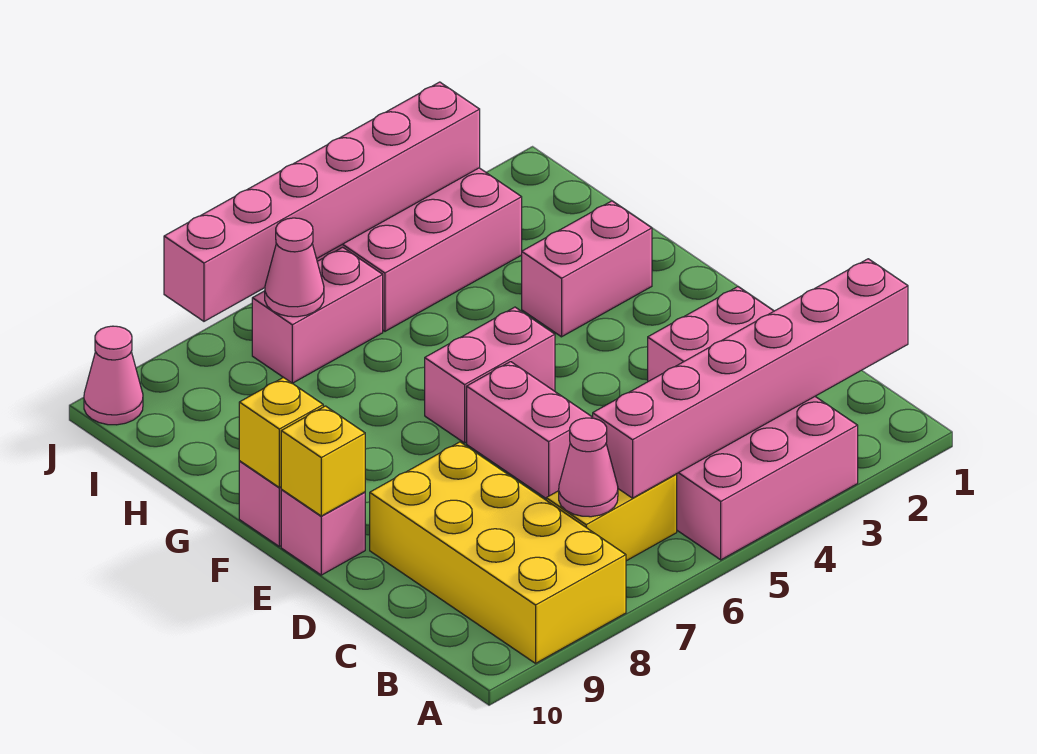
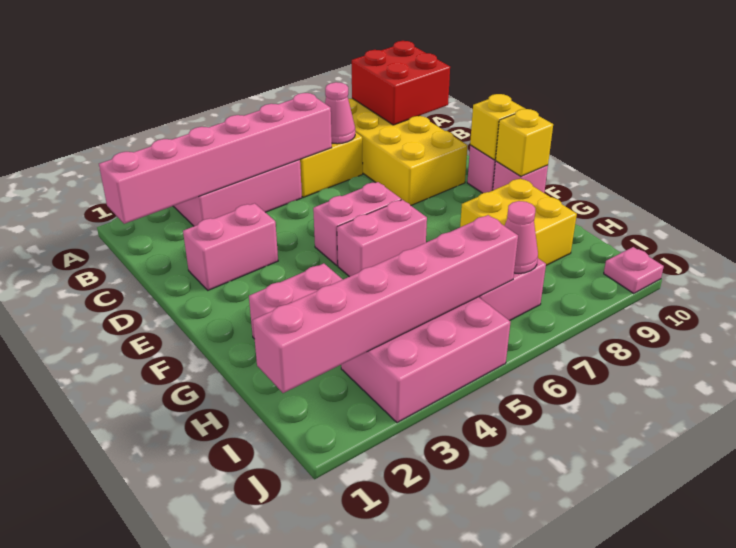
none -> red 2x2 brick [352,41,450,125]
pink 1x2 brick [467,362,593,498] -> pink 1x2 brick turned to [313,182,401,266]
none -> yellow 2x2 brick [460,179,577,265]
pink 1x6 brick [164,82,480,321] -> pink 1x6 brick moved to [253,215,518,393]
pink 1x1 cone [84,326,143,425] -> pink 1x1 plate [604,247,664,294]

